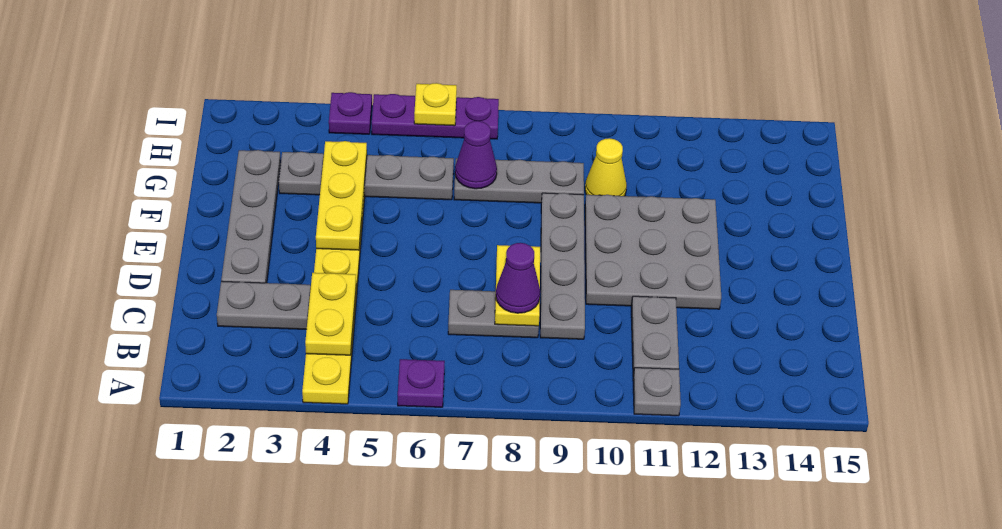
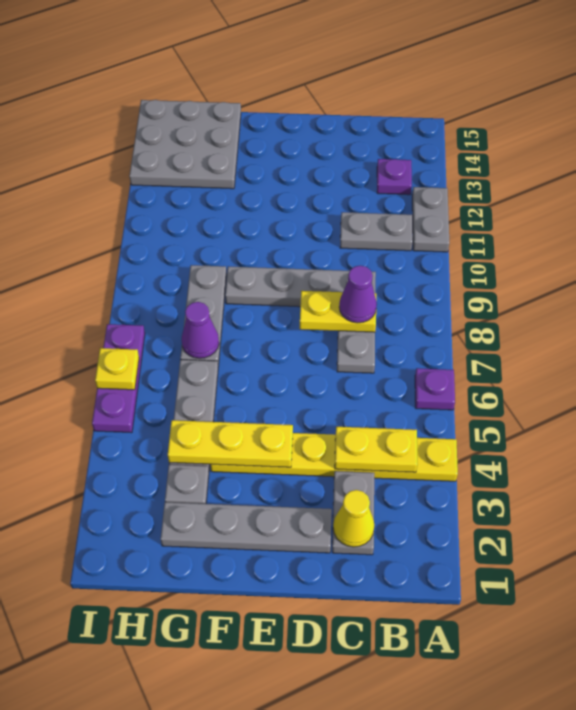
grey 1x1 plate [633,368,681,416] -> grey 1x2 plate [412,187,449,252]
grey 3x3 plate [585,195,721,309] -> grey 3x3 plate moved to [129,100,241,189]
yellow 1x1 cone [585,138,627,196] -> yellow 1x1 cone moved to [333,490,374,547]
purple 1x1 plate [329,92,372,134] -> purple 1x1 plate moved to [377,159,412,195]

